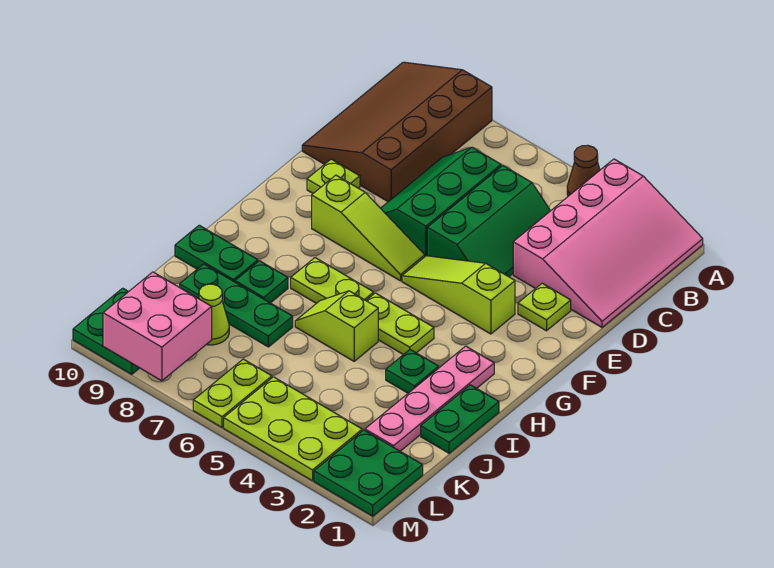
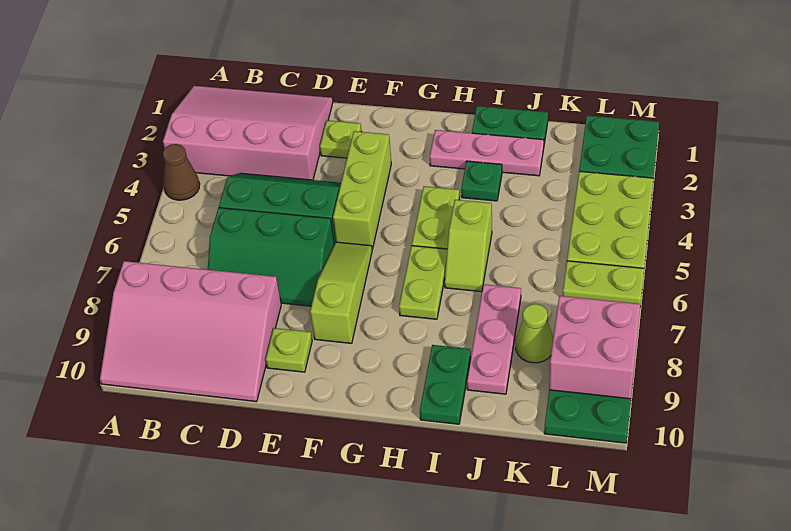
brown 3x4 slope [302,62,492,202] -> pink 3x4 slope [100,261,281,402]
lime 1x3 slope [402,256,515,334] -> lime 1x3 brick [333,131,391,249]
pink 1x4 plate [365,346,494,451] -> pink 1x3 plate [430,130,544,176]
green 1x1 plate [235,261,288,303] -> none
green 1x3 plate [180,264,293,347] -> pink 1x3 plate [467,284,521,394]

